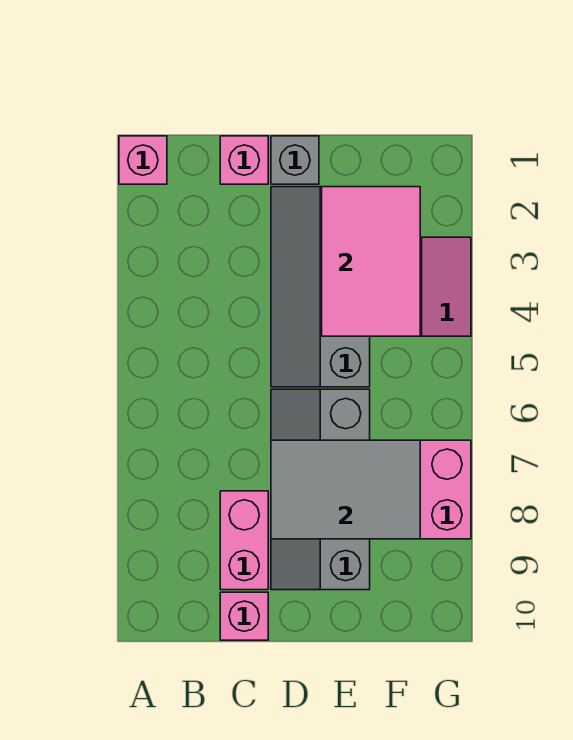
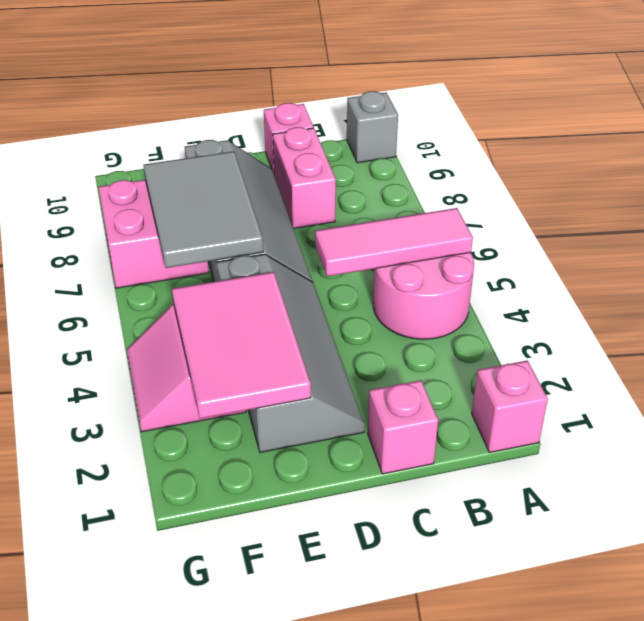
none -> pink 2x2 round brick [373,253,474,339]
none -> pink 1x3 tile [315,208,473,276]
grey 1x1 brick [271,136,319,184] -> grey 1x1 brick moved to [347,91,398,163]
grey 2x3 tile [271,440,420,539] -> grey 2x3 tile turned to [144,151,263,268]

